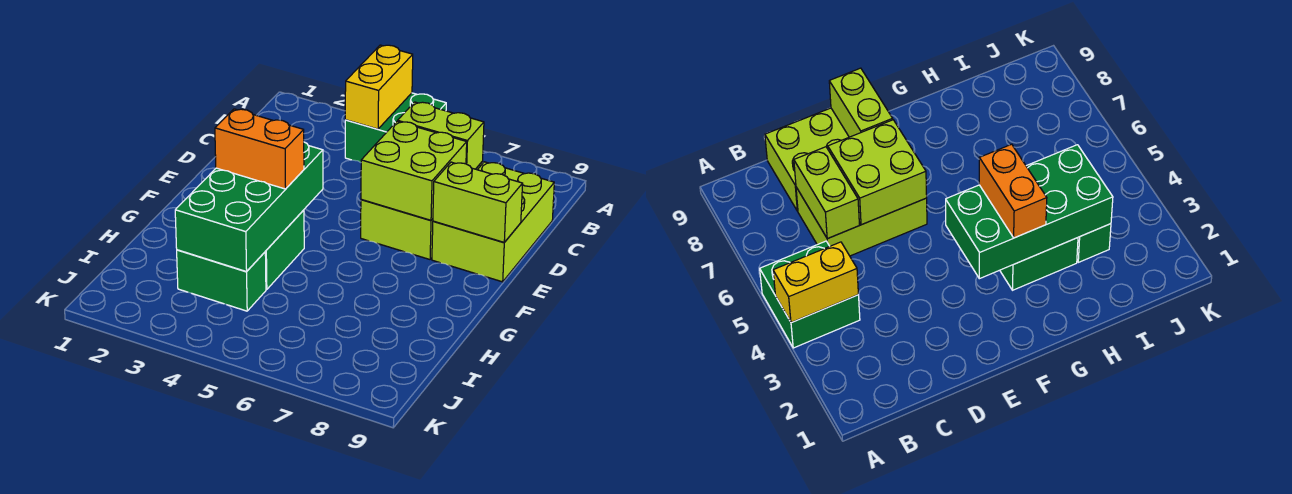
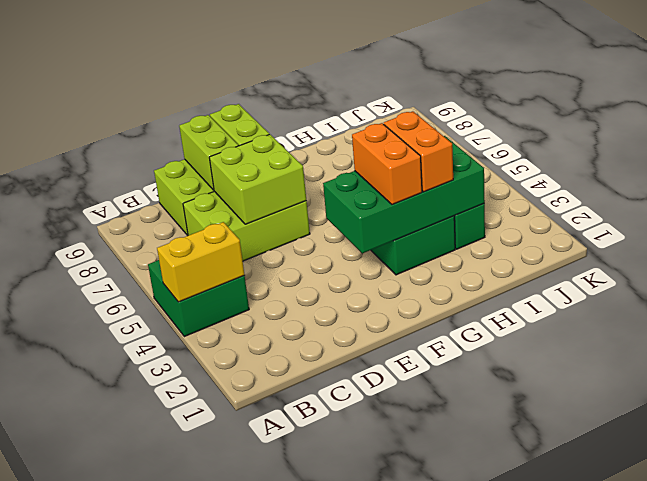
lime 1x2 brick [398,102,484,169] -> lime 1x2 brick moved to [179,115,239,190]
none -> orange 1x2 brick [384,111,453,192]

